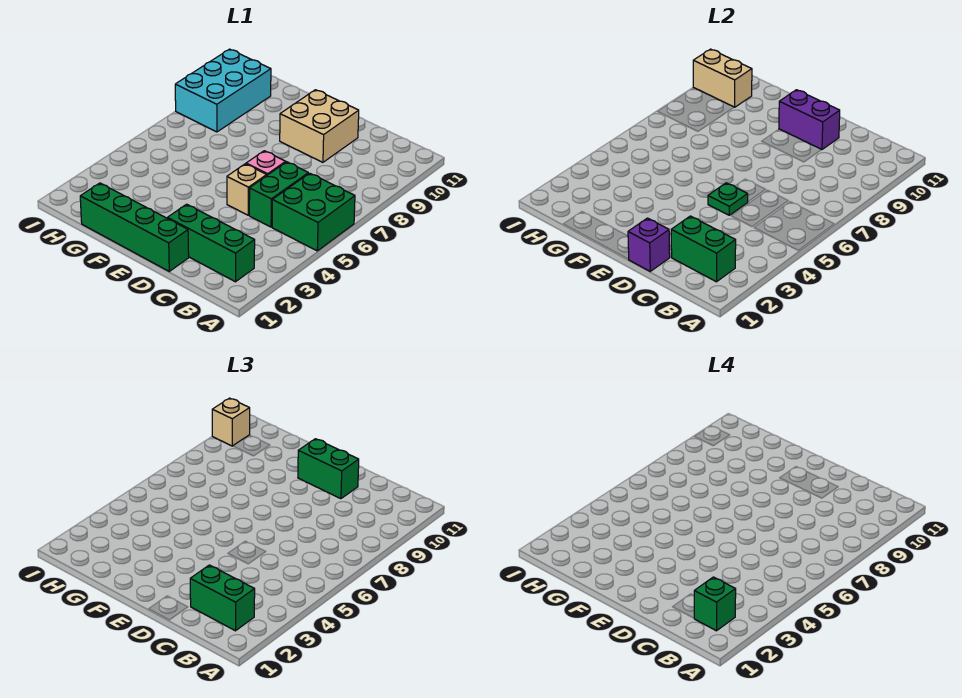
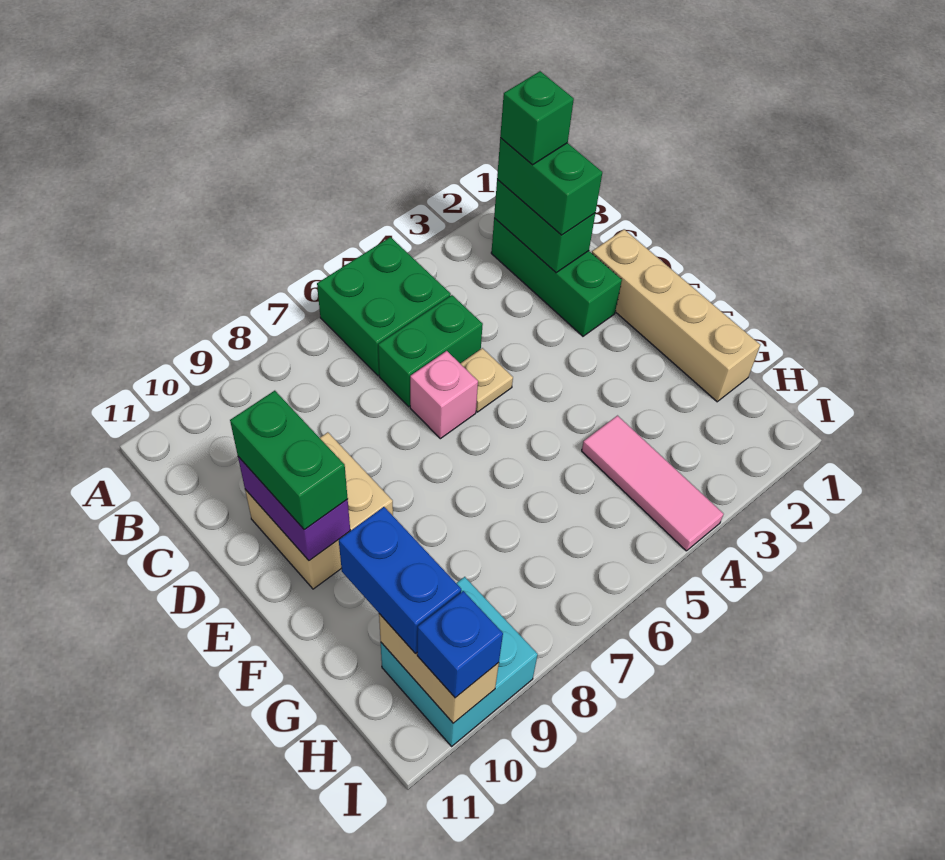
green 1x4 brick [80,183,189,271] -> tan 1x4 brick [592,229,760,402]
purple 1x1 brick [628,218,670,271] -> none
tan 1x1 brick [227,164,267,215] -> tan 1x1 plate [460,348,513,412]
green 1x1 plate [708,183,748,215] -> none
none -> pink 1x3 tile [582,416,724,551]
none -> blue 1x2 brick [339,507,461,653]
cyan 2x3 brick [175,49,271,132] -> cyan 2x2 brick [381,577,538,746]
tan 1x1 brick [212,398,250,446] -> blue 1x1 brick [417,591,503,698]

